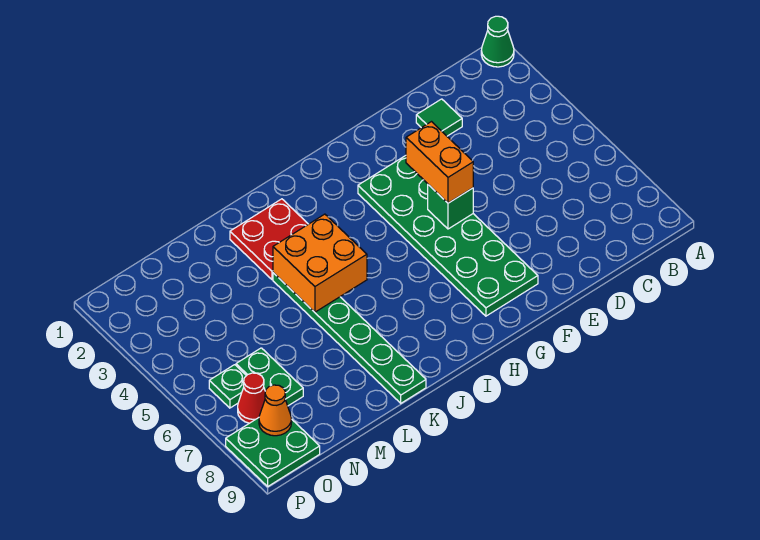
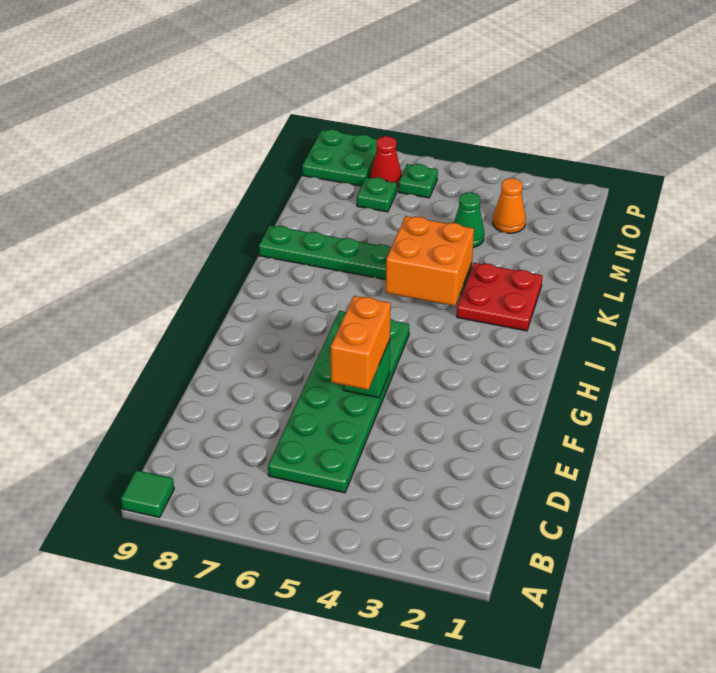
green 1x1 cone [481,16,514,67] -> green 1x1 cone moved to [454,192,484,248]
green 1x1 tile [416,99,462,136] -> green 1x1 tile moved to [121,470,174,518]
green 2x6 plate [358,156,538,316] -> green 2x6 plate turned to [268,311,409,493]
orange 1x2 brick [406,122,473,203] -> orange 1x2 brick turned to [331,296,391,390]
green 1x2 plate [236,348,303,406] -> green 1x1 plate [357,177,397,212]
orange 1x1 cone [259,385,292,436] -> orange 1x1 cone moved to [493,178,526,233]

